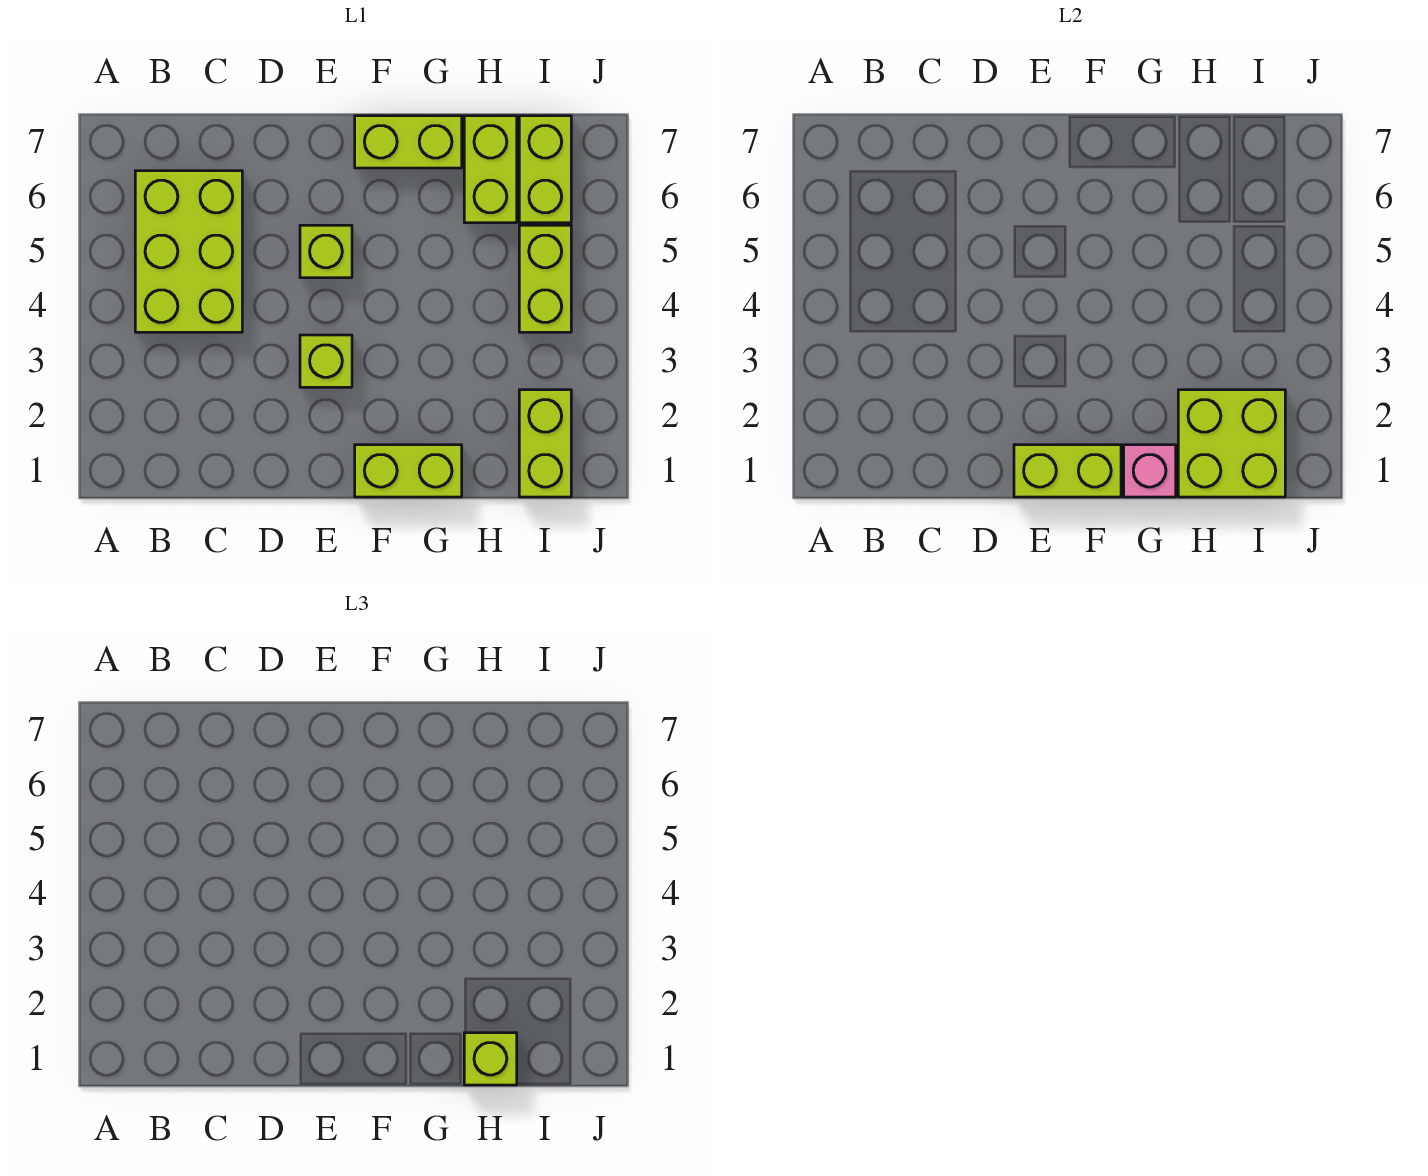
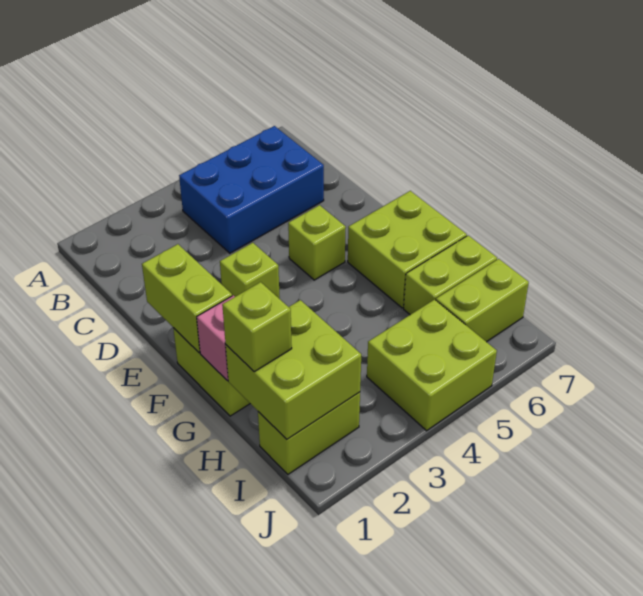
lime 2x3 brick [135,171,242,332] -> blue 2x3 brick [179,126,324,253]
lime 1x2 brick [355,116,462,168] -> lime 2x2 brick [348,191,467,308]
lime 1x2 brick [519,225,571,332] -> lime 2x2 brick [367,299,497,431]

